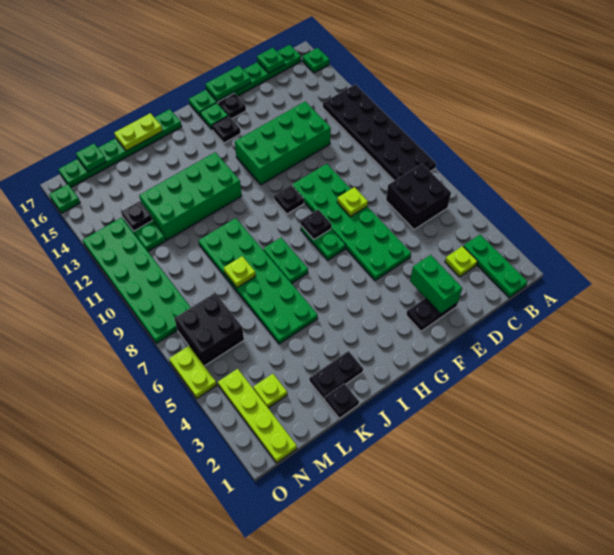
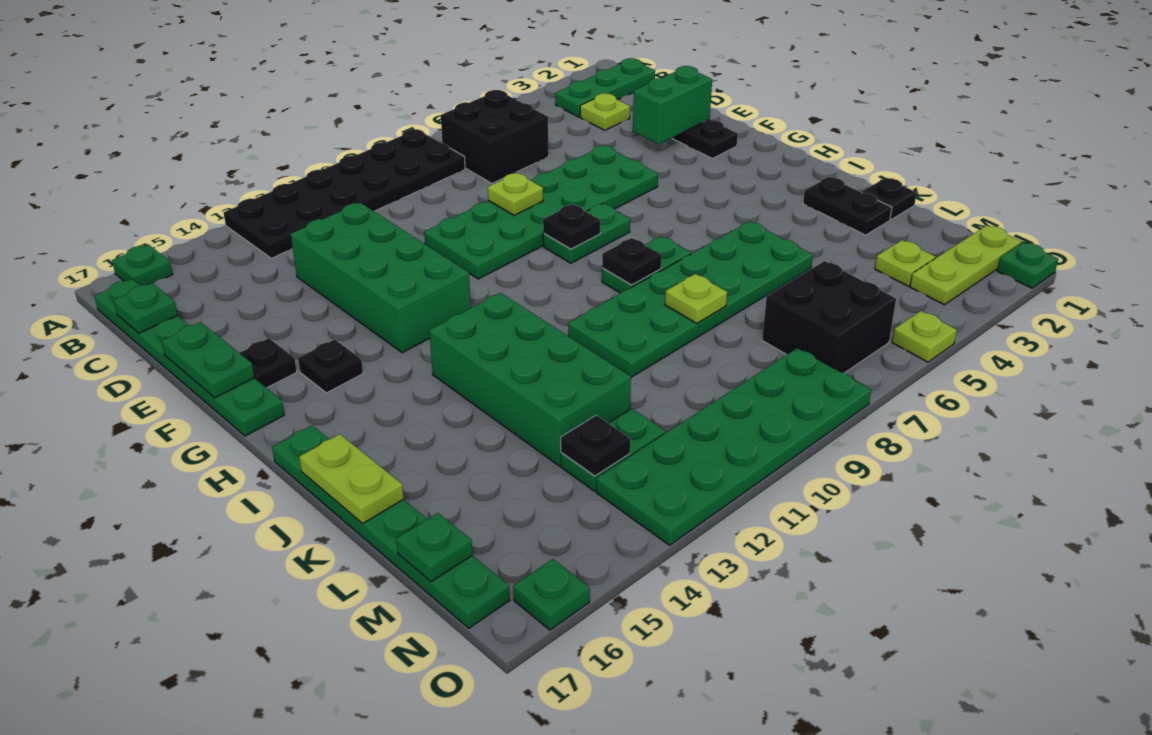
black 1x1 plate [274,185,304,214] -> black 1x1 plate moved to [602,238,662,285]
green 1x1 plate [200,103,228,129] -> green 1x1 plate moved to [997,242,1058,288]
lime 1x4 plate [218,369,297,463] -> lime 1x3 plate [910,225,1021,305]
lime 1x2 plate [169,346,217,398] -> lime 1x1 plate [892,311,957,362]

